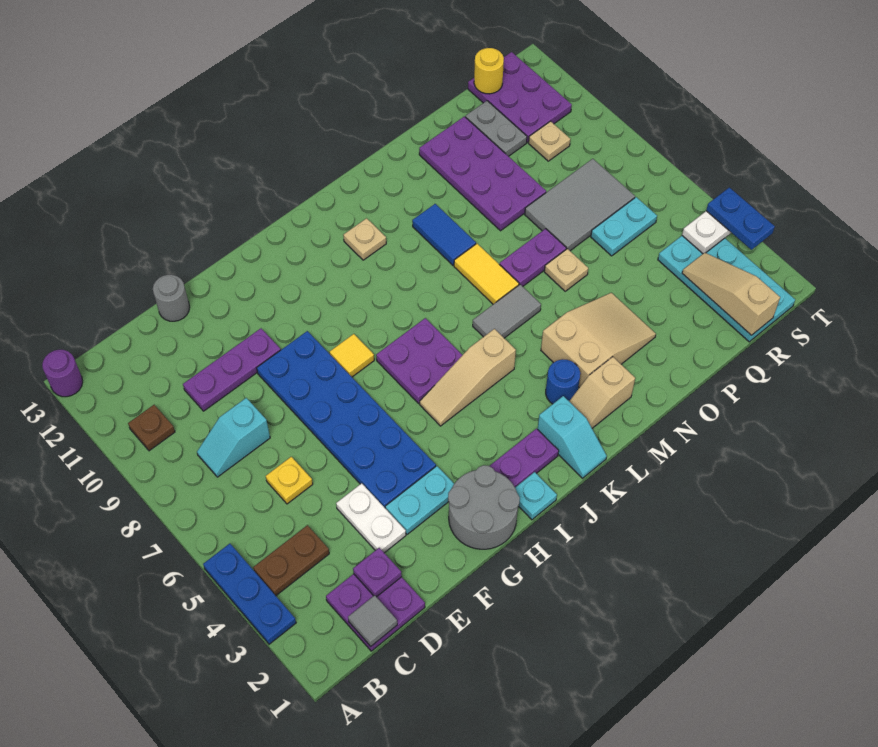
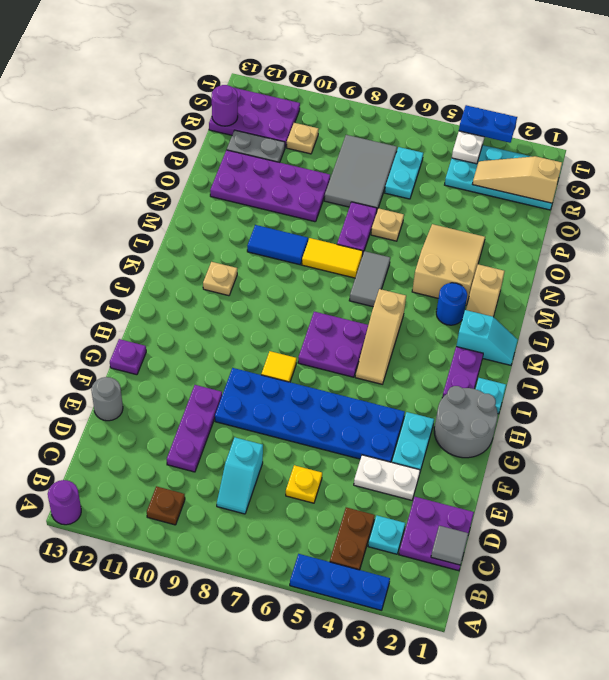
none -> cyan 1x1 plate [368,516,405,554]
purple 1x1 plate [353,548,402,597] -> purple 1x1 plate moved to [110,339,146,375]
yellow 1x1 round brick [474,48,504,94] -> purple 1x1 round brick [212,85,238,126]

